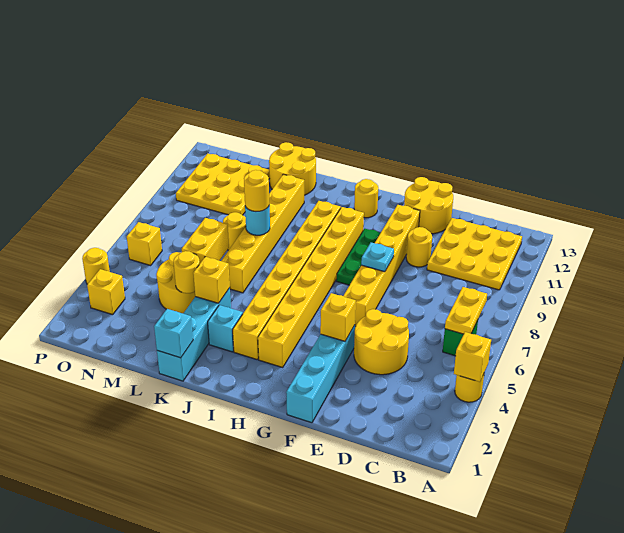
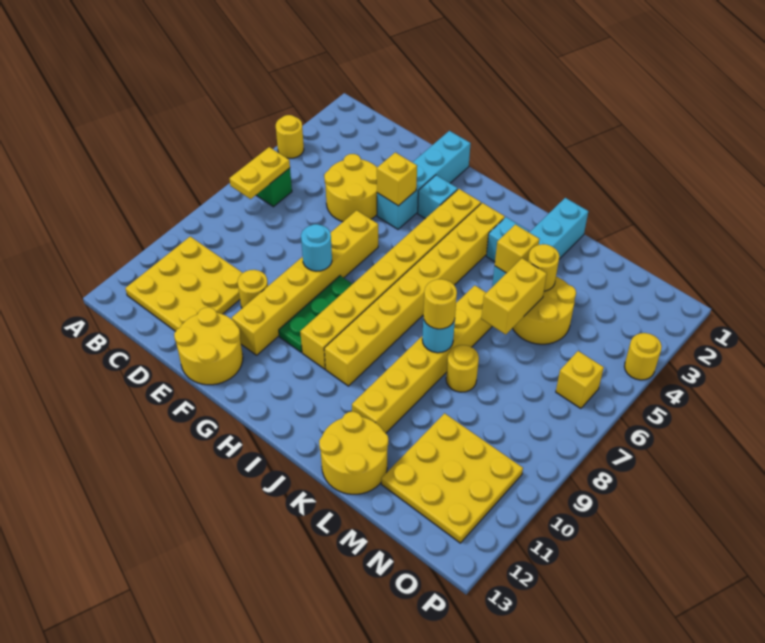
yellow 1x1 brick [454,332,491,382] -> none
cyan 1x1 plate [361,243,394,272] -> cyan 1x1 round brick [301,224,332,271]
yellow 1x1 round brick [354,179,378,218] -> none
cyan 1x1 brick [154,309,193,358] -> cyan 1x1 brick moved to [418,175,458,219]
yellow 1x1 brick [87,269,125,315] -> none

